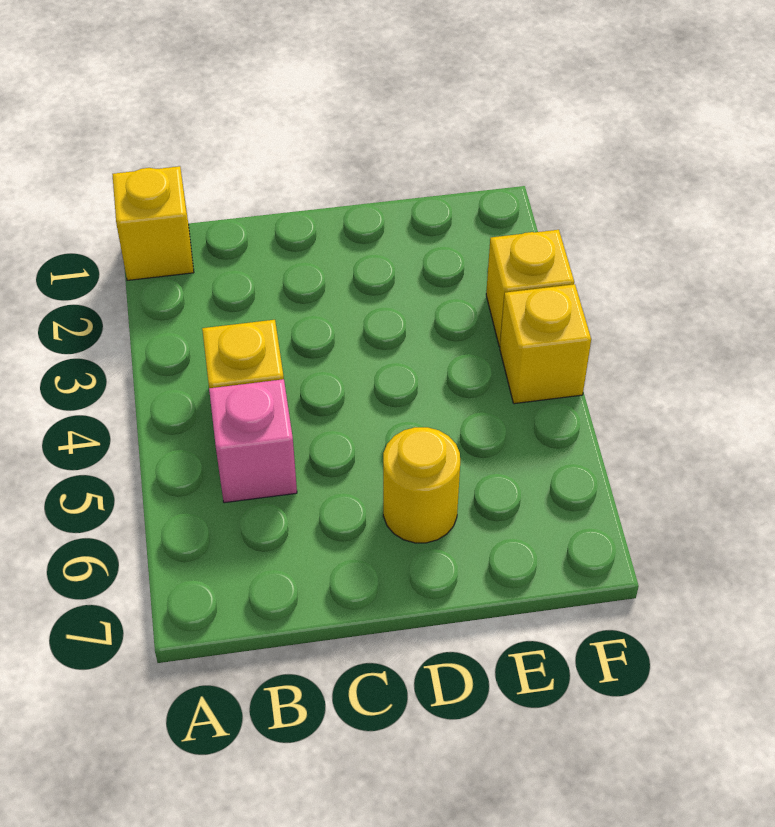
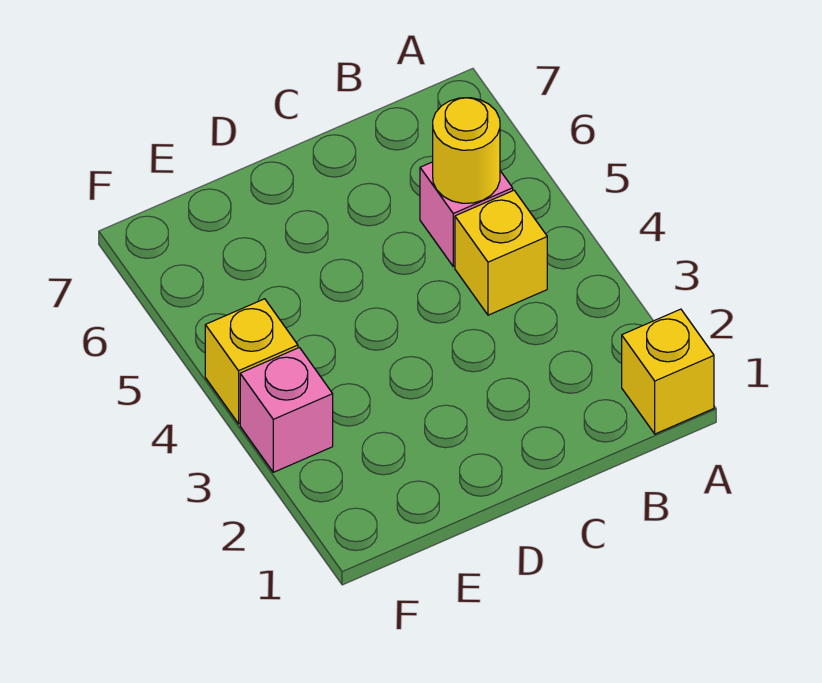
yellow 1x1 round brick [383,427,460,543] -> yellow 1x1 round brick moved to [433,98,500,203]
yellow 1x1 brick [486,230,574,347] -> pink 1x1 brick [240,348,333,472]

